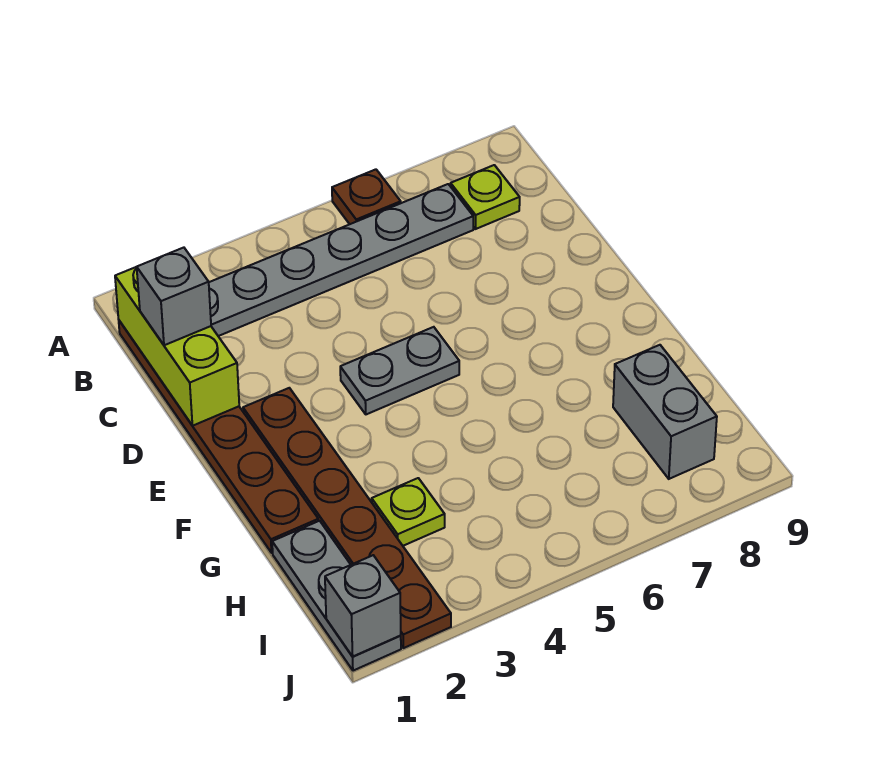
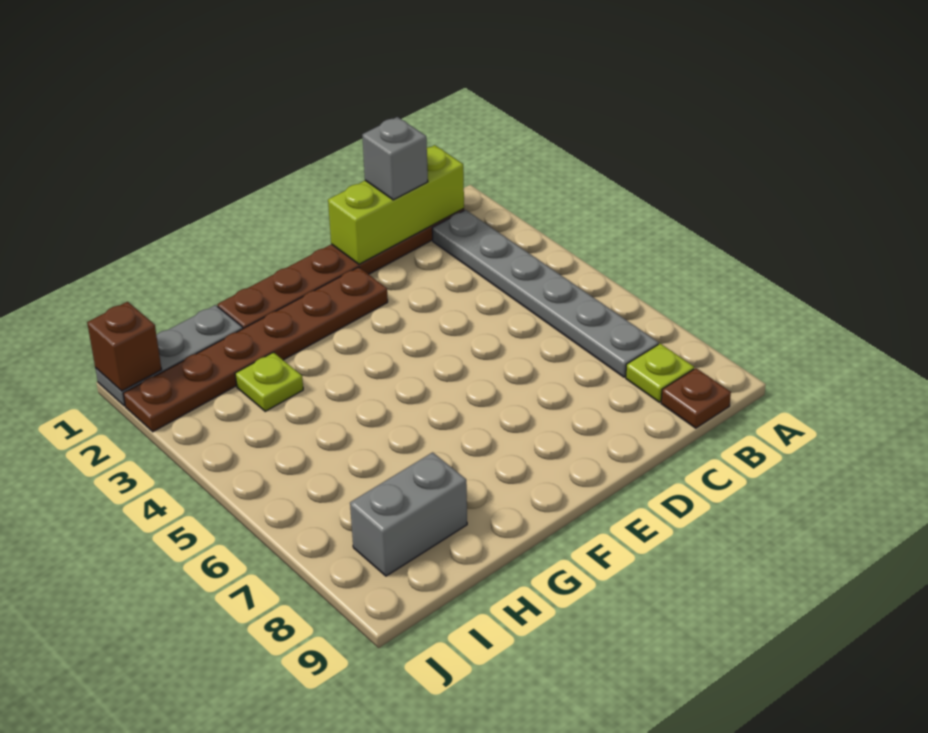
brown 1x1 plate [332,169,401,224] -> brown 1x1 plate moved to [661,368,731,428]
grey 1x2 plate [340,327,459,414] -> none
grey 1x1 brick [325,555,401,657] -> brown 1x1 brick [87,302,162,391]

